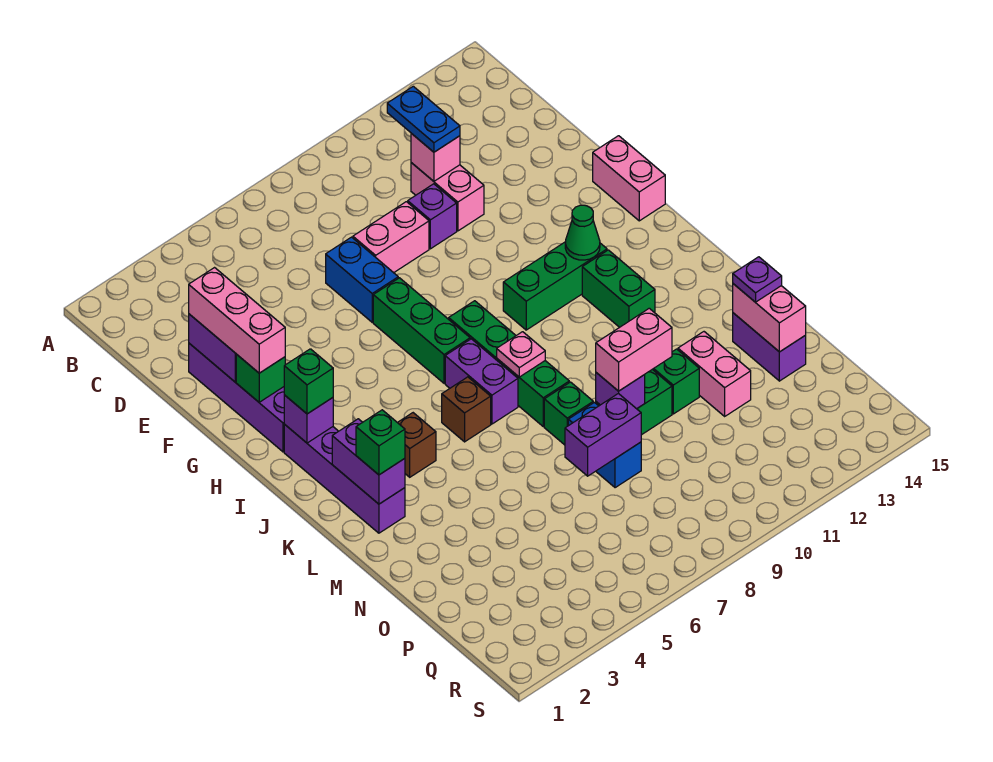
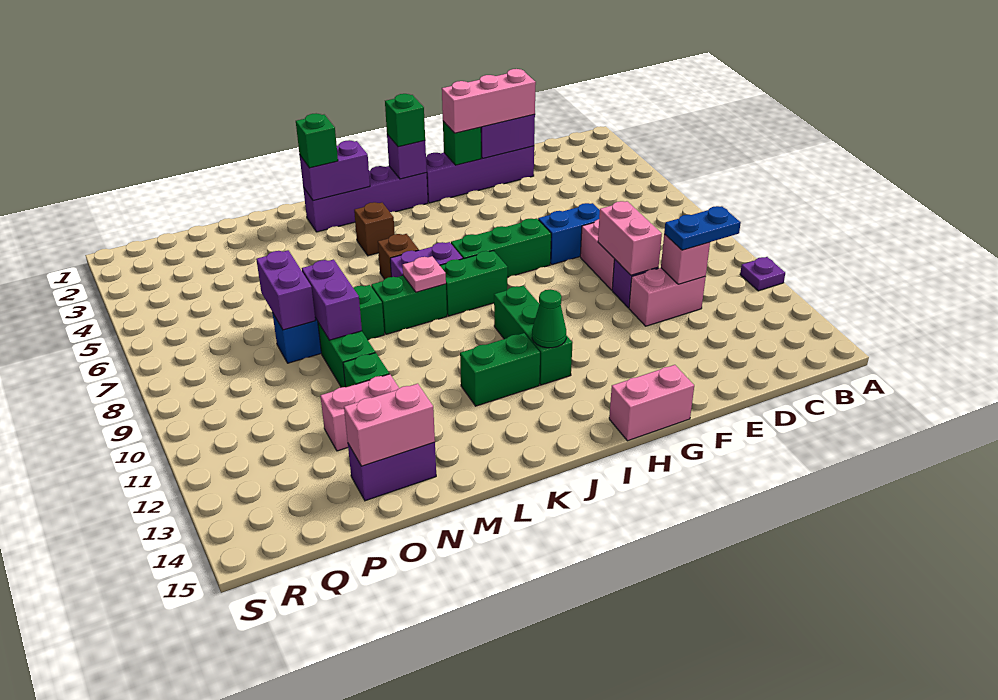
purple 1x1 brick [596,373,645,409] -> purple 1x2 brick [302,259,362,340]
pink 1x2 brick [596,308,672,391] -> pink 1x2 brick moved to [598,201,662,275]
purple 1x1 plate [733,257,782,302] -> purple 1x1 plate moved to [740,257,785,291]

